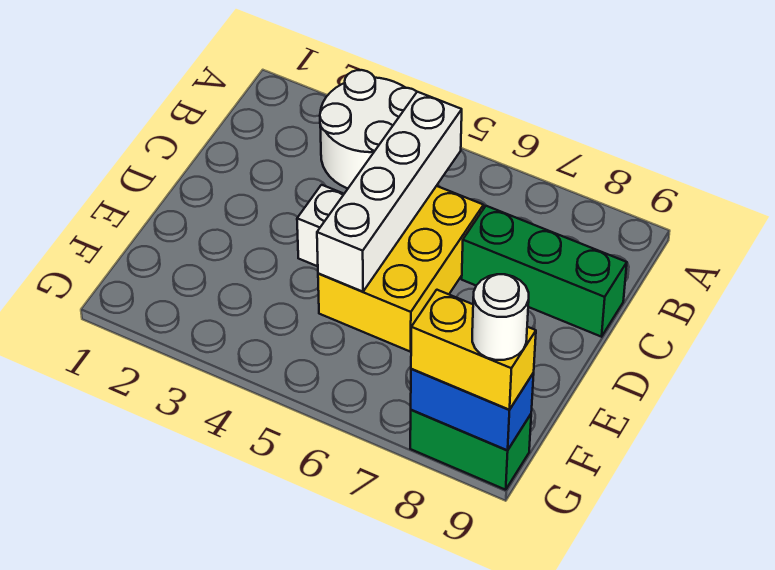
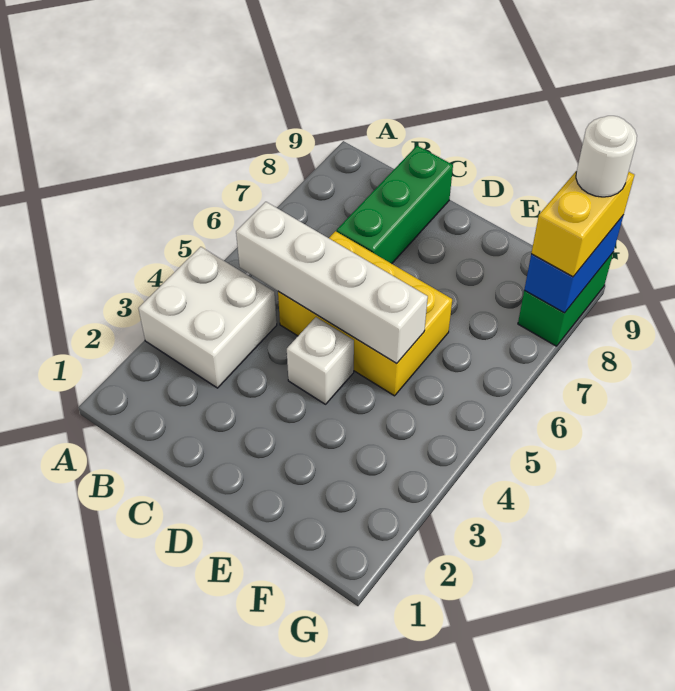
white 2x2 round brick [320,70,417,188] -> white 2x2 brick [138,247,277,388]

